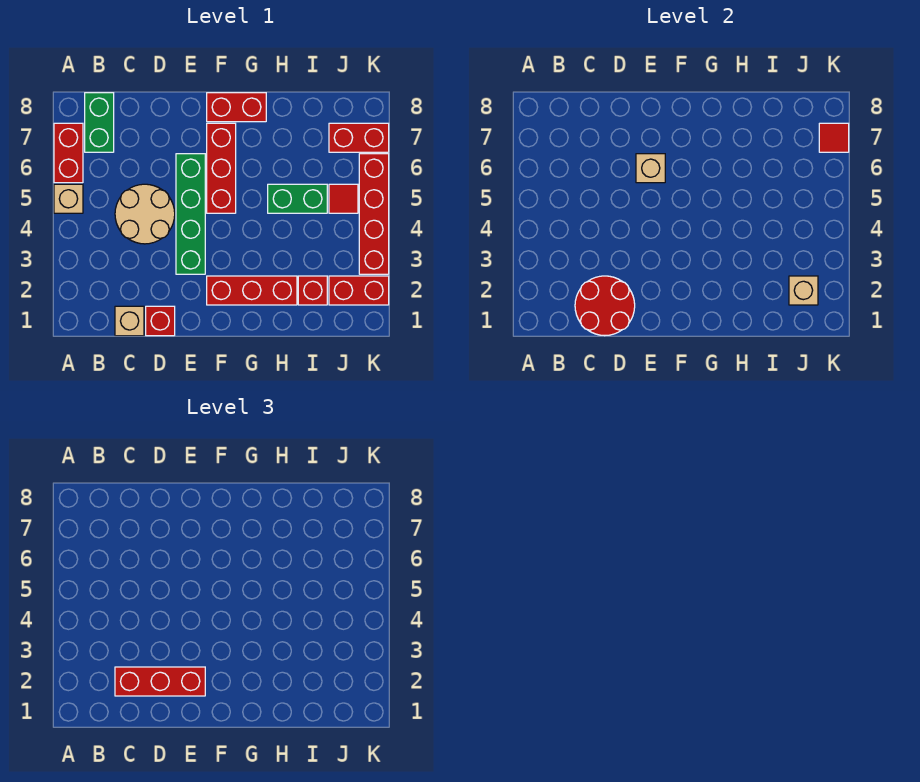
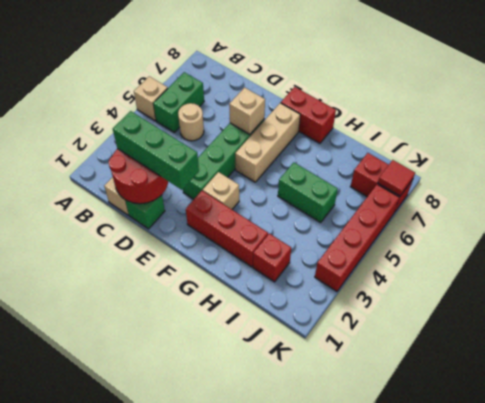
red 1x2 brick [54,123,83,183] -> none
green 1x2 brick [85,93,114,152] -> green 1x2 brick moved to [153,72,204,132]
red 1x3 brick [115,667,205,696] -> green 1x3 brick [113,111,199,190]
tan 2x2 round brick [115,184,175,244] -> tan 1x1 round brick [178,103,204,141]
red 1x1 brick [146,306,175,336] -> green 1x1 brick [125,195,165,229]
red 1x3 brick [207,123,236,213] -> tan 1x3 brick [235,103,300,182]
red 1x2 brick [329,276,389,305] -> none
tan 1x1 brick [789,276,818,305] -> tan 1x1 brick moved to [203,172,239,209]
red 1x1 tile [329,184,358,213] -> none

